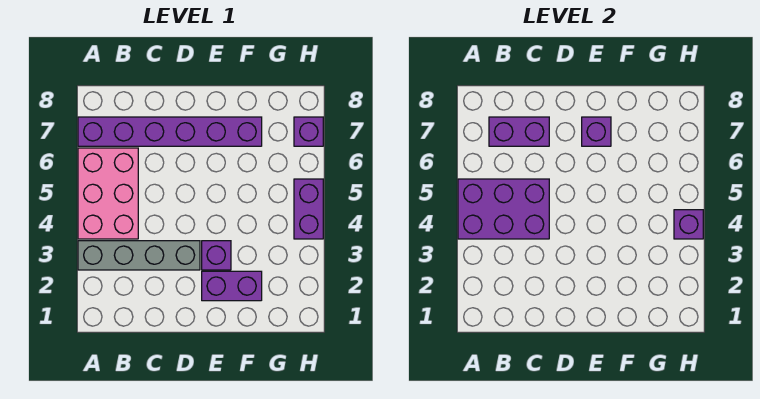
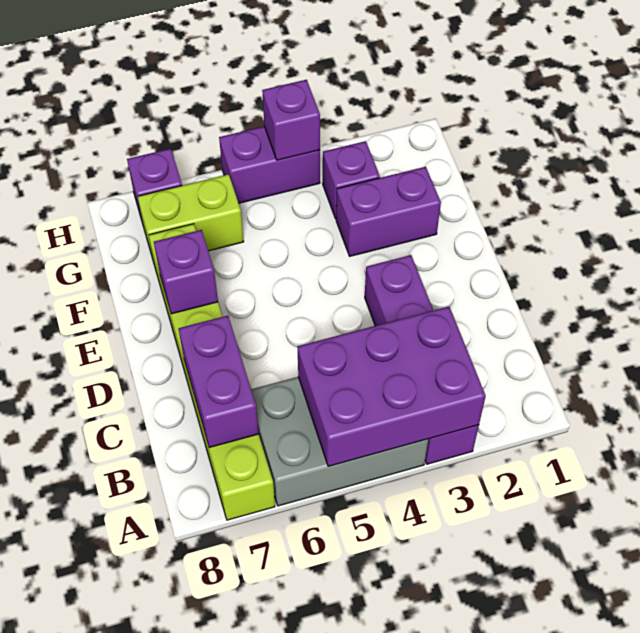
grey 1x4 brick [78,241,200,270] -> purple 1x4 brick [365,255,479,464]
pink 2x3 brick [78,148,138,239] -> grey 2x3 brick [251,377,428,506]
purple 2x3 brick [458,179,549,239] -> purple 2x3 brick turned to [297,307,486,466]
purple 1x6 brick [78,117,262,146] -> lime 1x6 brick [149,224,275,520]
purple 1x2 brick [202,271,262,301] -> purple 1x2 brick turned to [336,167,441,256]
purple 1x1 brick [202,241,231,270] -> purple 1x1 brick moved to [323,141,380,219]
none -> lime 1x2 brick [138,174,244,262]

